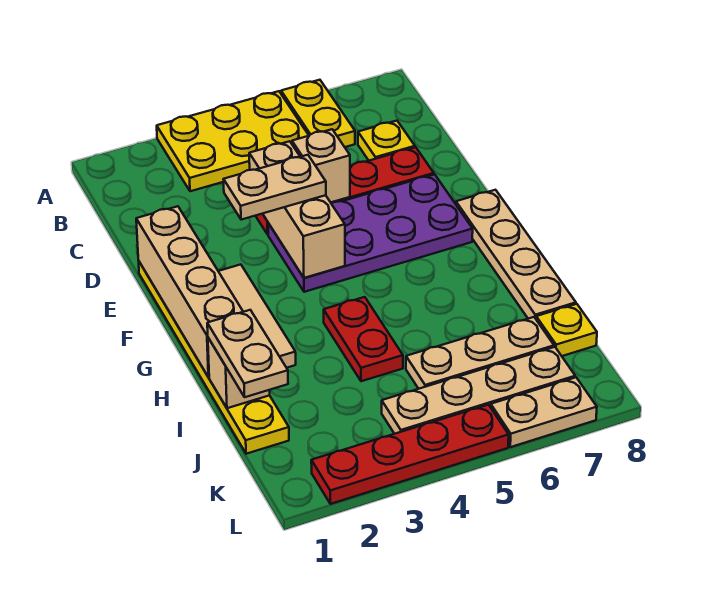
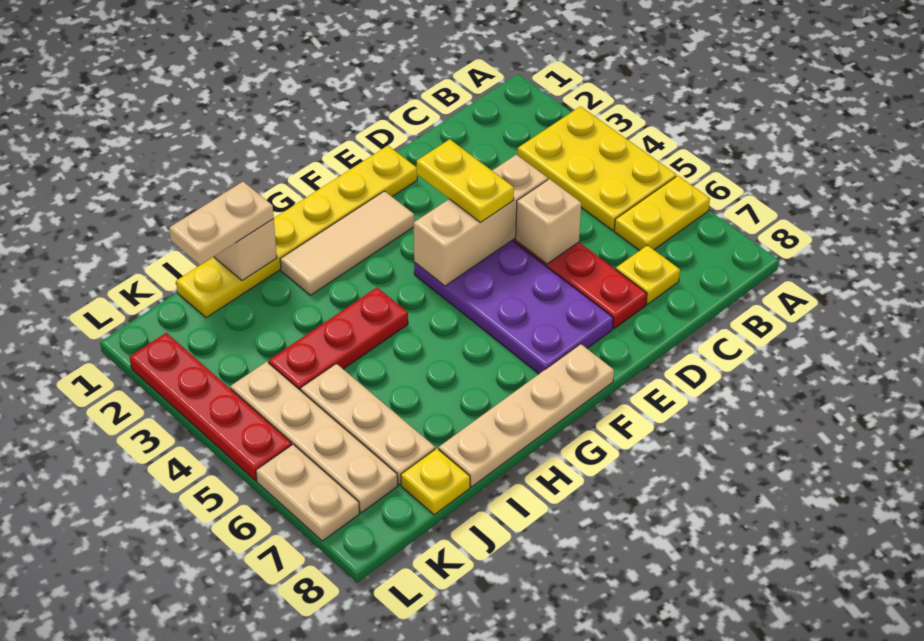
tan 1x4 brick [136,206,243,377] -> none
tan 1x2 plate [223,155,326,220] -> yellow 1x2 plate [417,139,514,223]
red 1x2 plate [324,297,403,381] -> red 1x3 plate [269,288,408,391]

